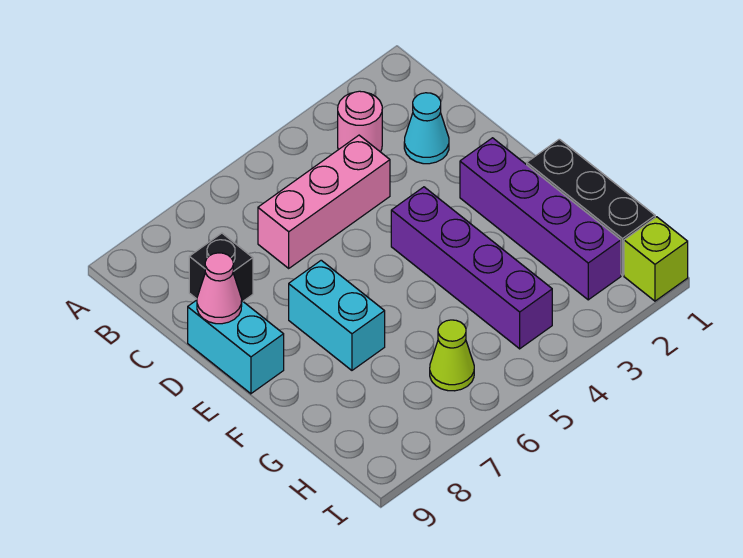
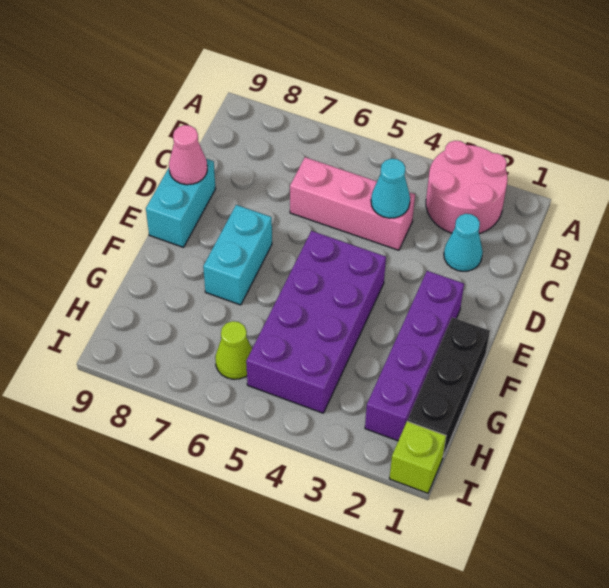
pink 1x1 round brick [338,91,382,152] -> pink 2x2 round brick [426,141,508,234]
none -> cyan 1x1 cone [371,159,410,218]
black 1x1 brick [189,233,253,301] -> none
purple 1x4 brick [391,187,552,349] -> purple 2x4 brick [246,231,386,413]

